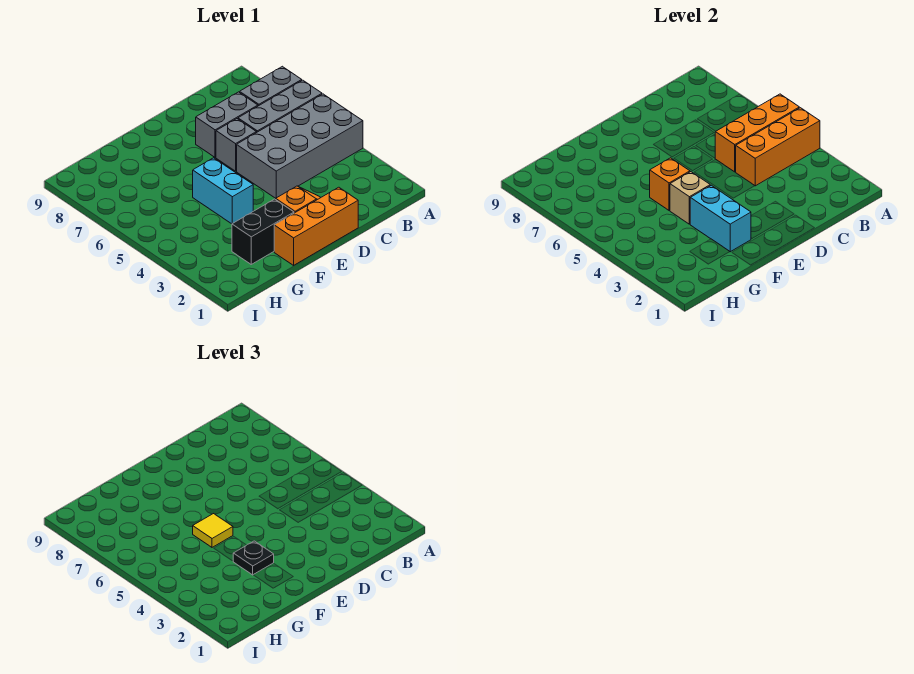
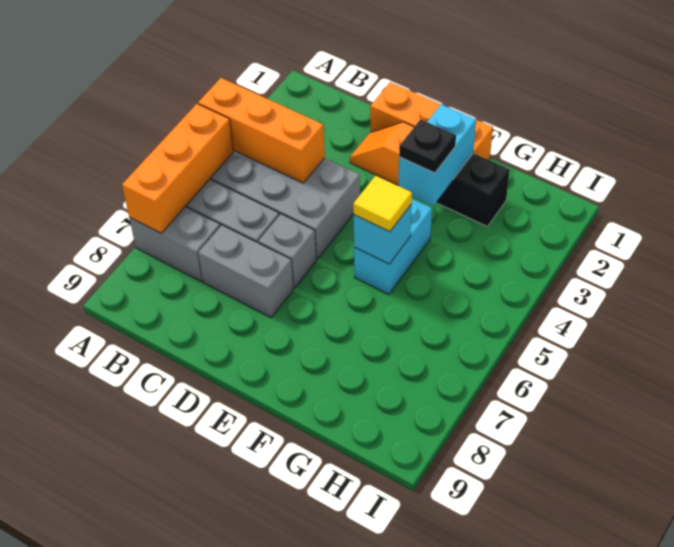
orange 1x3 brick [715,94,799,172] -> orange 1x3 brick turned to [122,104,233,233]
tan 1x1 brick [670,172,710,224] -> none
orange 1x1 brick [650,158,690,210] -> cyan 1x1 brick [354,204,412,264]

